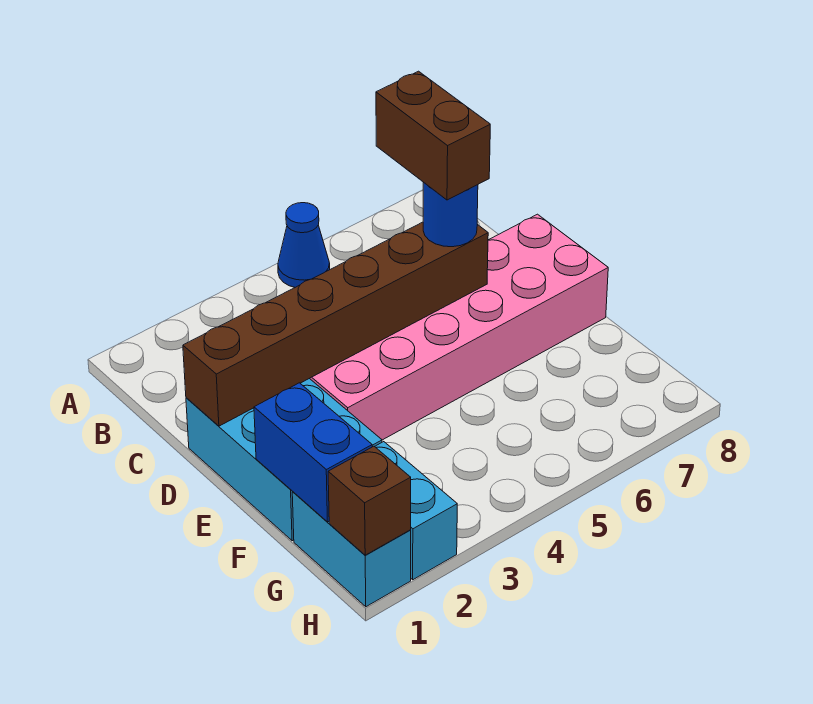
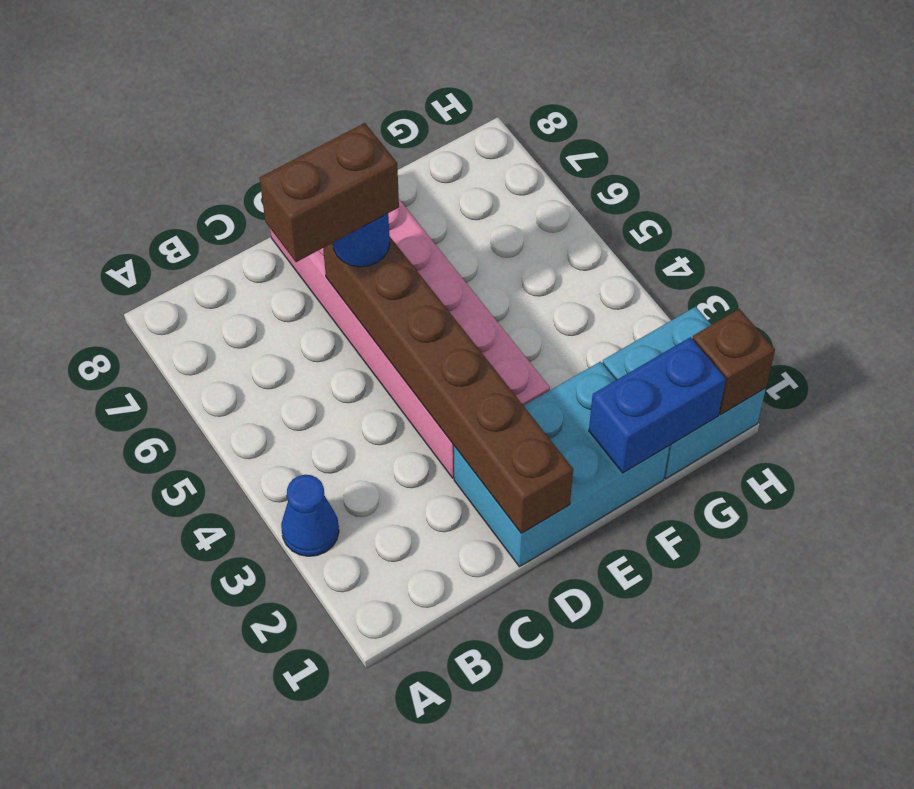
blue 1x1 cone [278,203,330,287] -> blue 1x1 cone moved to [281,475,339,556]

